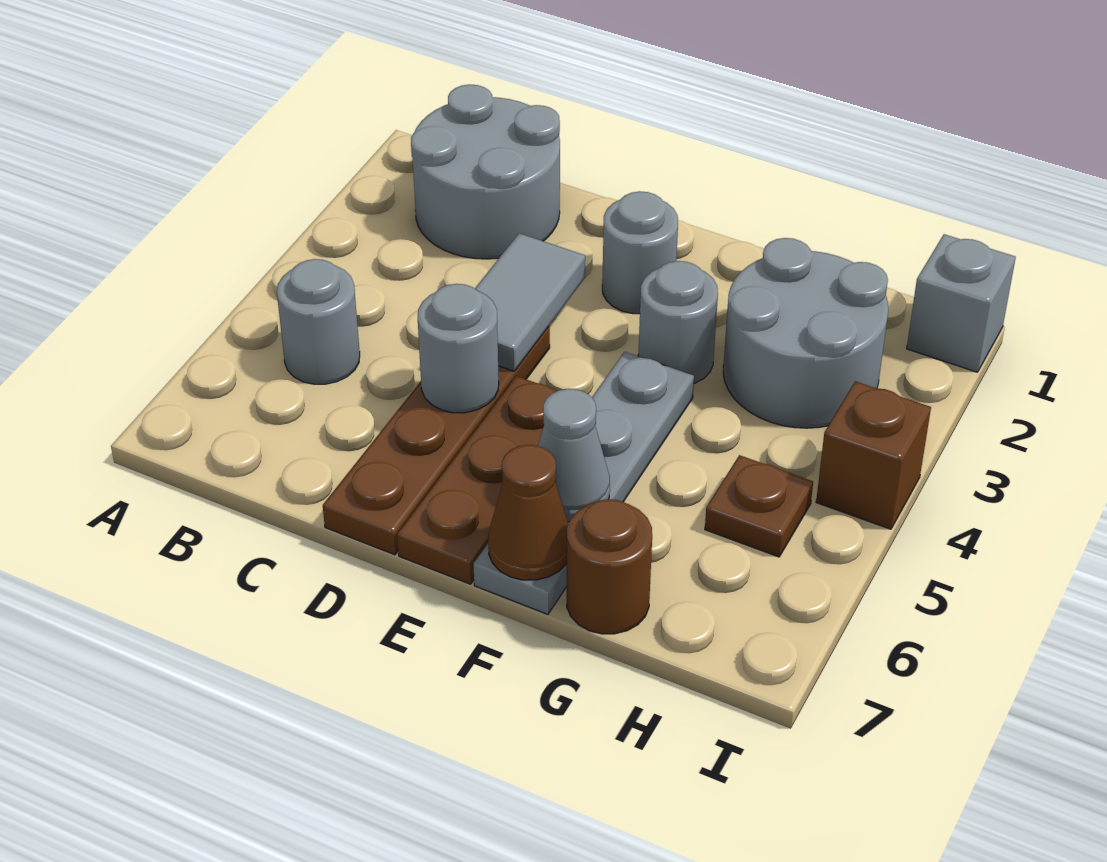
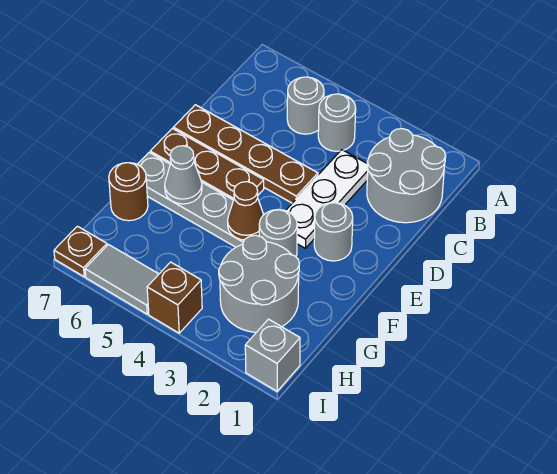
none -> white 1x3 plate [286,150,368,248]
grey 1x2 tile [475,233,585,371] -> grey 1x2 tile moved to [85,245,159,314]
grey 1x1 round brick [418,284,499,413] -> grey 1x1 round brick moved to [318,94,356,151]
brown 1x1 cone [488,445,568,580] -> brown 1x1 cone moved to [228,182,264,240]
brown 1x1 plate [705,455,813,557] -> brown 1x1 plate moved to [54,226,107,277]

